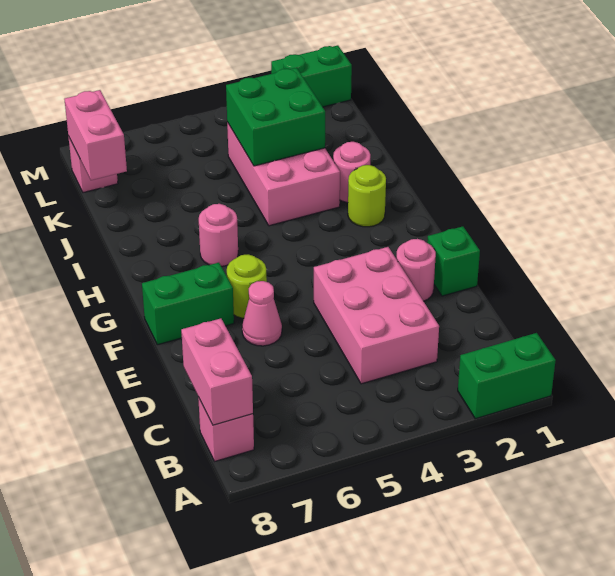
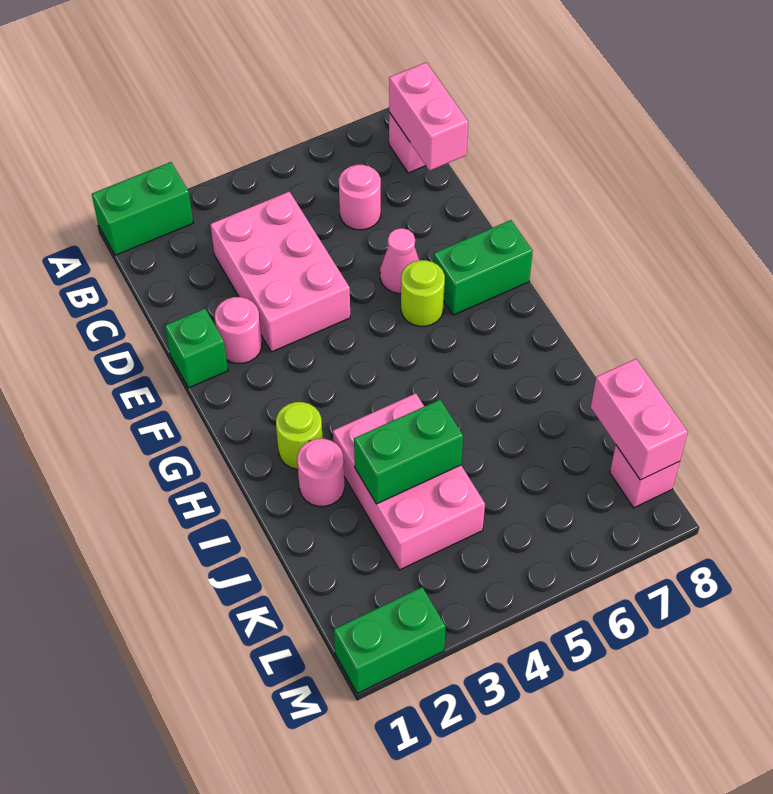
pink 1x1 round brick [199,204,238,266] -> pink 1x1 round brick moved to [339,165,381,230]
green 2x2 brick [226,68,325,166] -> green 1x2 brick [354,400,463,504]

